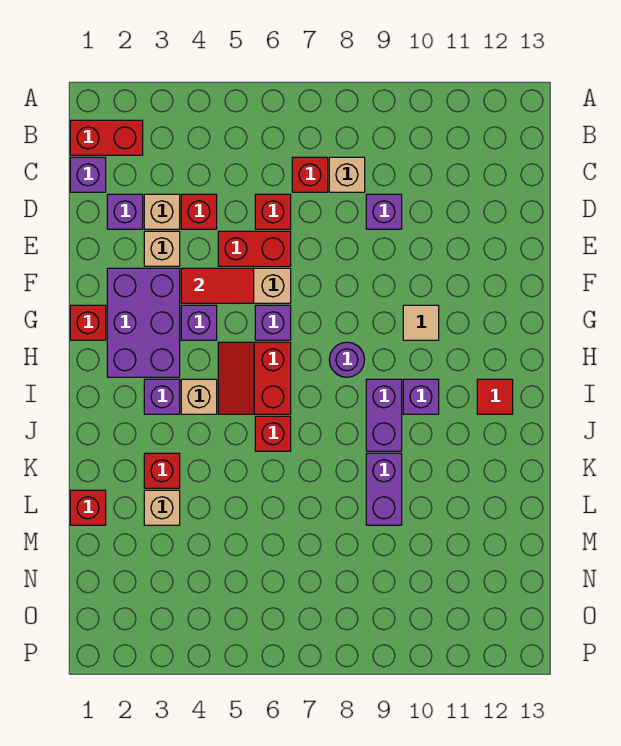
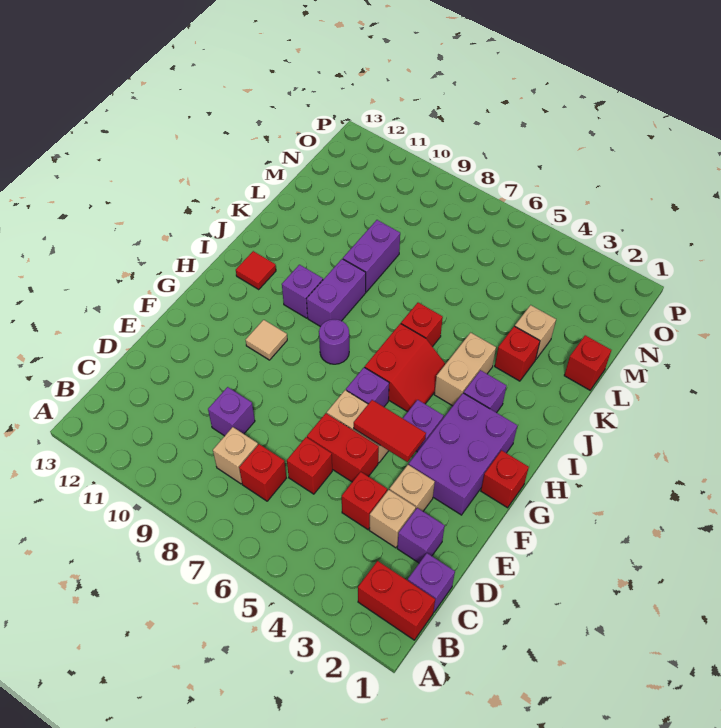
tan 1x1 brick [181,379,217,414] -> tan 1x2 brick [434,333,496,406]

